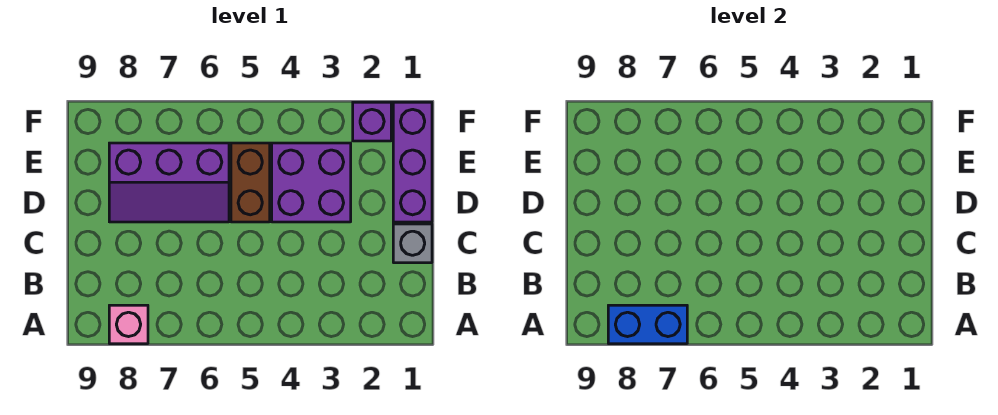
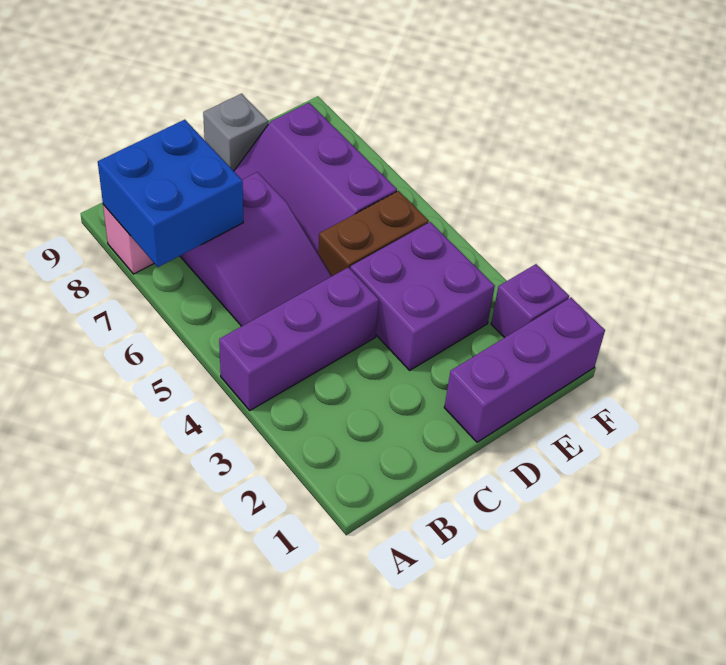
none -> purple 1x3 brick [219,267,379,410]
blue 1x2 brick [608,305,687,344] -> blue 2x2 brick [98,120,243,267]
none -> purple 2x3 slope [180,172,332,326]
grey 1x1 brick [393,224,432,263] -> grey 1x1 brick moved to [203,94,268,171]

